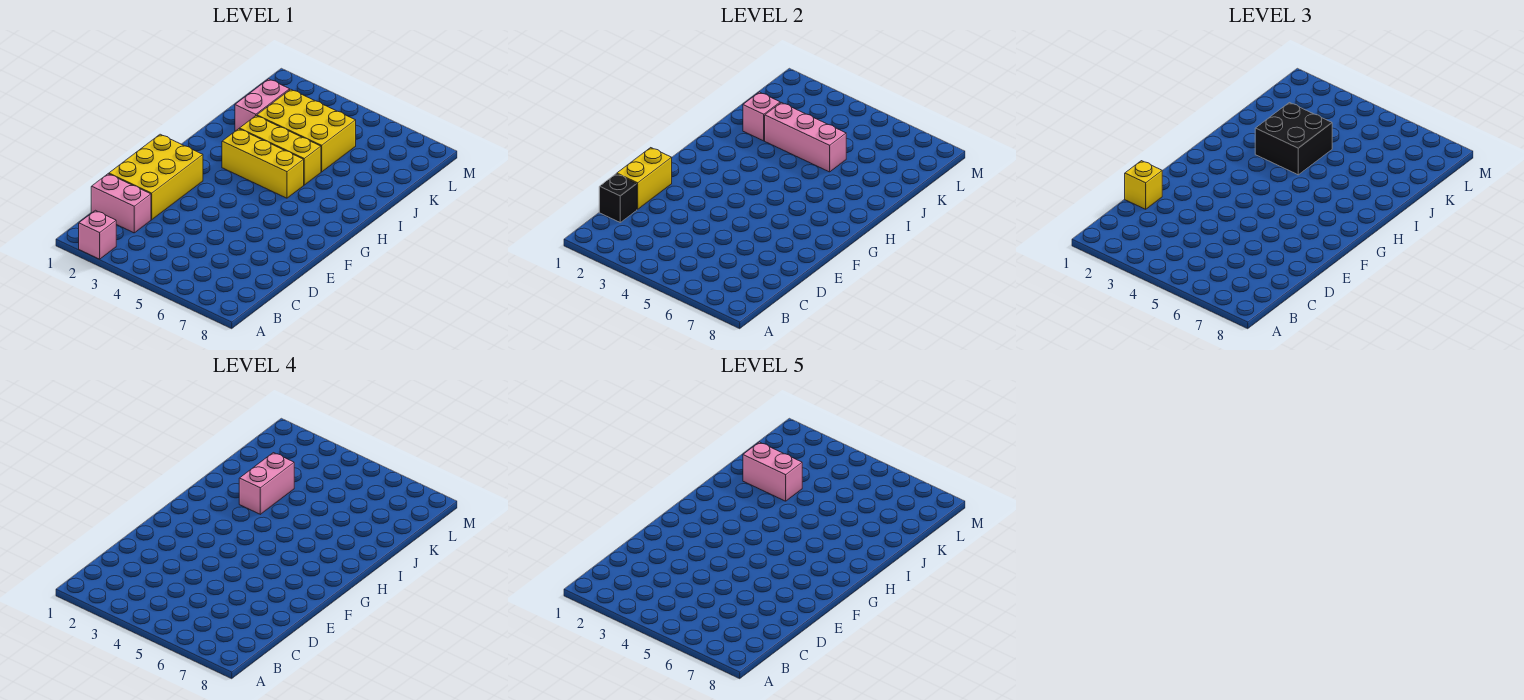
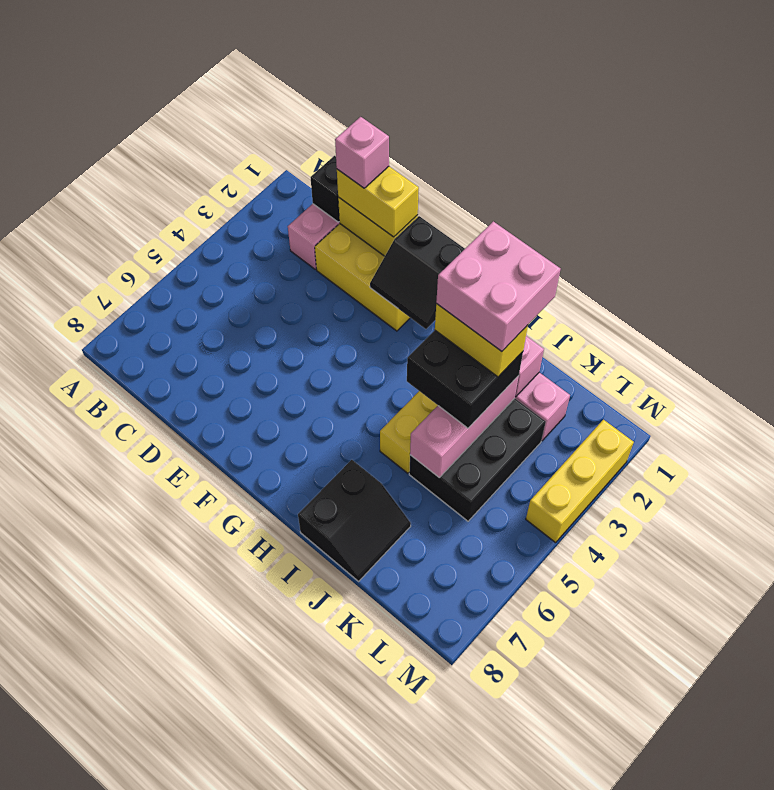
pink 1x1 brick [79,210,116,259] -> pink 1x1 brick moved to [335,117,389,188]
yellow 1x1 brick [1125,161,1162,209] -> yellow 1x2 brick [337,167,419,237]
none -> black 2x2 slope [370,216,465,329]
yellow 1x3 brick [222,129,304,198] -> yellow 1x3 brick moved to [526,420,634,543]
pink 1x2 brick [239,453,294,514] -> yellow 1x2 brick [435,304,528,377]
none -> black 2x2 slope [298,460,411,581]
pink 1x2 brick [743,442,802,501] -> pink 2x2 brick [436,221,561,351]
yellow 2x3 brick [257,89,356,172] -> black 2x3 brick [409,398,546,521]

